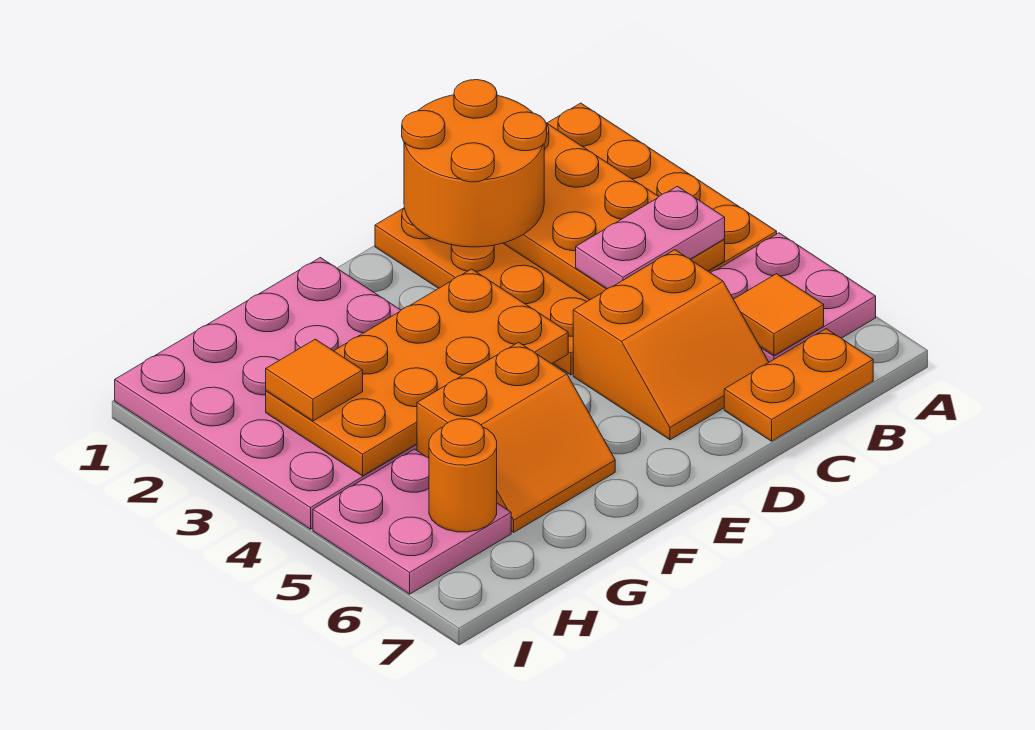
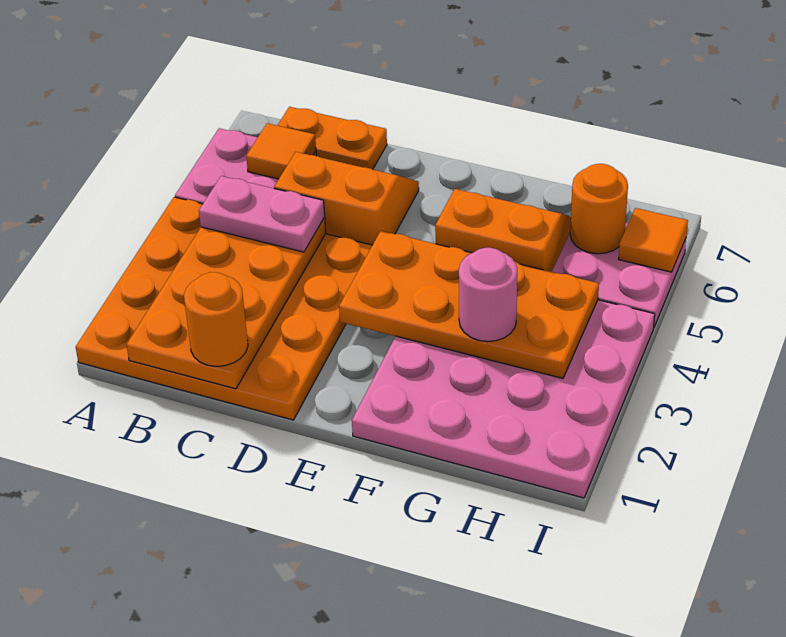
orange 2x2 round brick [402,80,547,247] -> orange 1x1 round brick [184,272,248,366]
none -> pink 1x1 round brick [459,248,517,342]
orange 1x1 tile [266,339,363,421] -> orange 1x1 tile moved to [619,208,688,272]

